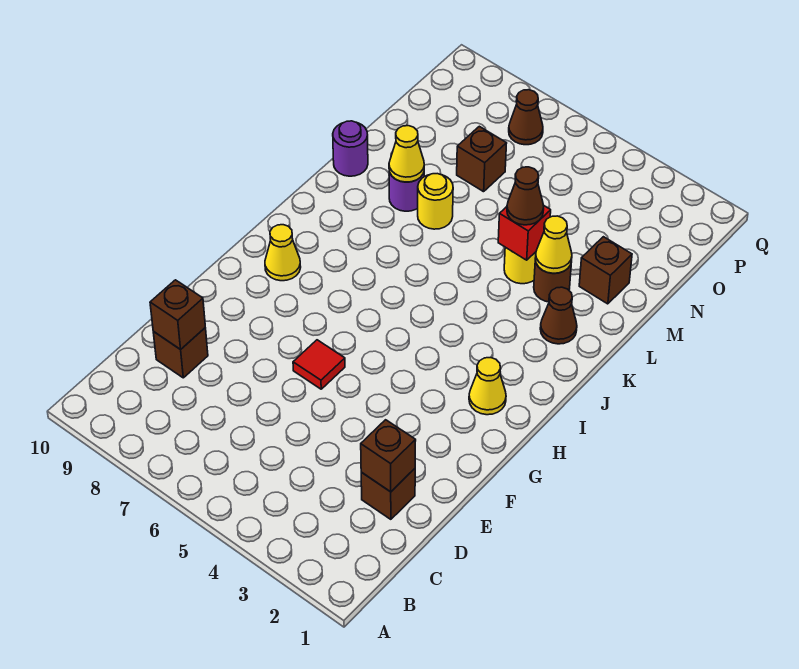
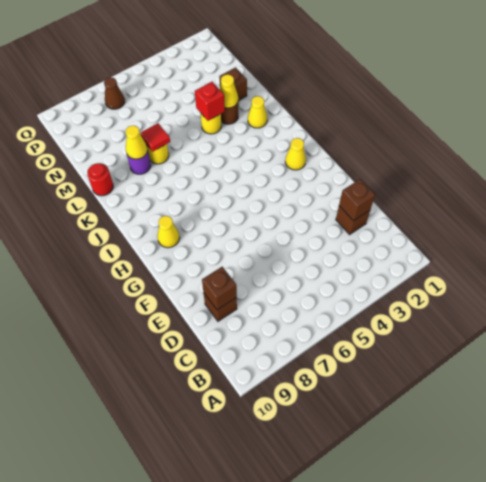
red 1x1 tile [293,340,345,389] -> red 1x1 tile moved to [140,123,170,152]
brown 1x1 cone [540,287,577,344] -> yellow 1x1 cone [248,96,267,128]
brown 1x1 cone [507,167,544,225] -> none
purple 1x1 round brick [333,121,368,176] -> red 1x1 round brick [87,163,113,196]
brown 1x1 brick [457,126,507,192] -> none

